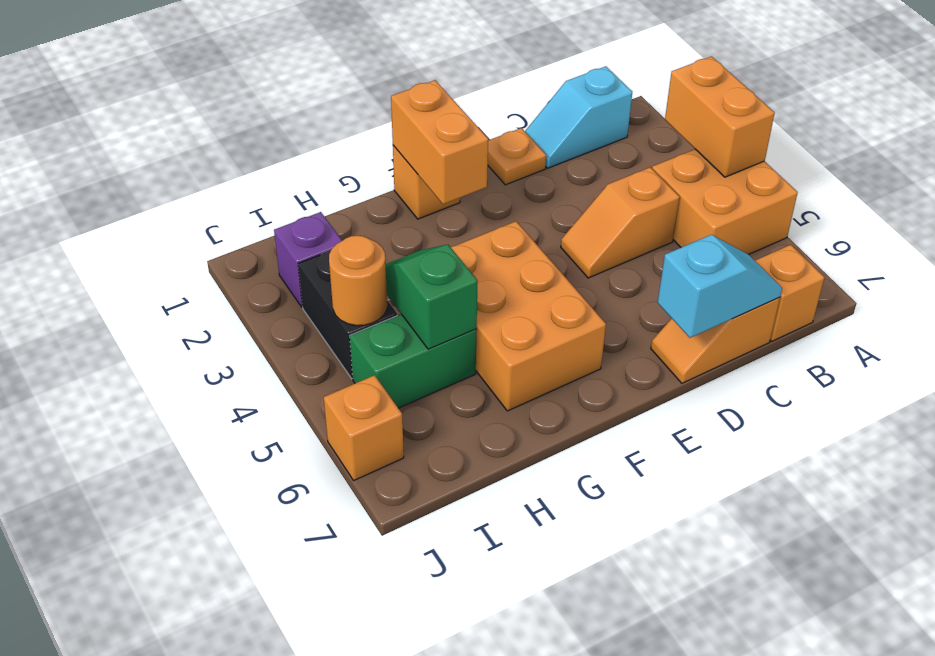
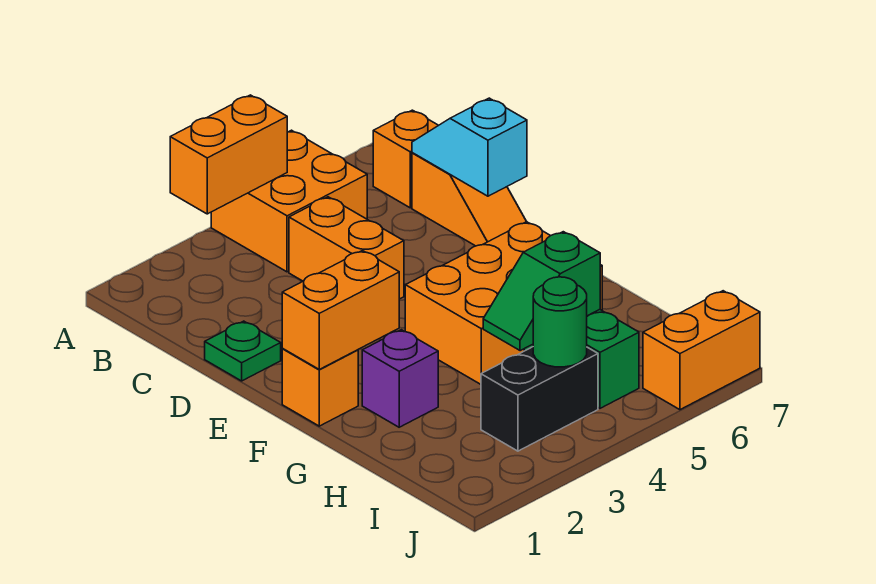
cyan 1x2 slope [525,66,632,168] -> none
orange 1x2 slope [561,167,680,278] -> orange 1x2 brick [289,197,404,299]
orange 1x1 plate [488,128,546,185] -> green 1x1 plate [205,321,281,381]
purple 1x1 brick [274,212,342,307] -> purple 1x1 brick moved to [362,330,438,427]
orange 1x1 round brick [329,235,387,326] -> green 1x1 round brick [533,277,587,367]
orange 1x1 brick [324,375,404,480] -> orange 1x2 brick [643,291,760,410]

